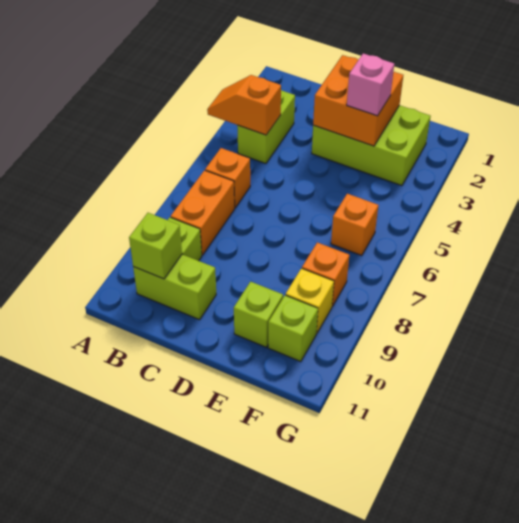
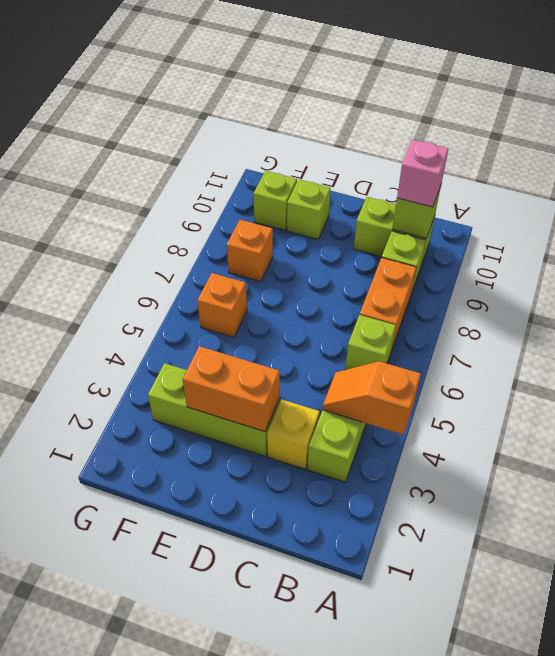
orange 1x2 slope [207,75,281,135] -> orange 1x2 slope turned to [323,361,421,435]
orange 1x1 brick [205,148,250,208] -> lime 1x1 brick [345,315,396,370]
lime 2x3 brick [312,105,431,186] -> lime 1x3 brick [148,363,279,457]
orange 2x2 brick [313,55,403,146] -> orange 1x2 brick [183,346,280,432]
pink 1x1 brick [347,54,394,116] -> pink 1x1 brick moved to [397,140,449,207]
yellow 1x1 brick [286,268,334,334] -> yellow 1x1 brick moved to [267,399,320,469]

